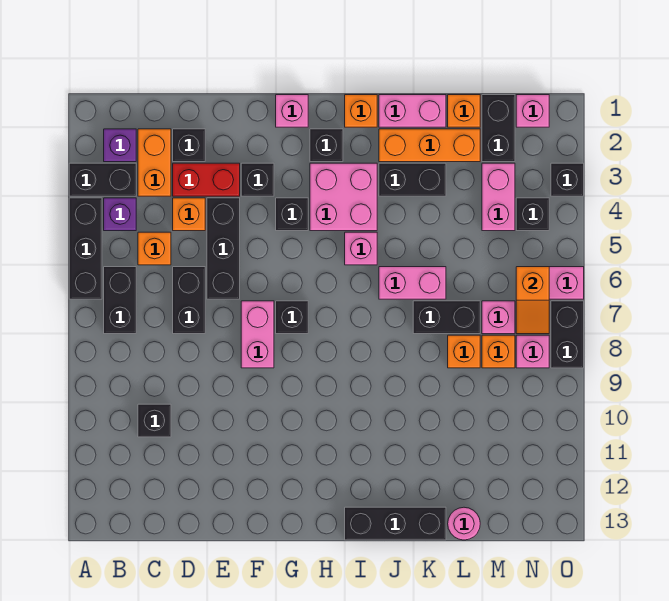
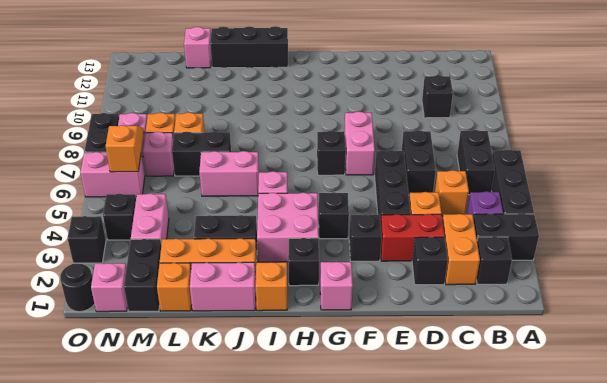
purple 1x1 brick [104,129,136,162] -> black 1x1 brick [477,237,512,284]
pink 1x1 round brick [448,507,480,540] -> pink 1x1 brick [184,27,212,68]
none -> black 1x1 round brick [60,263,94,312]

